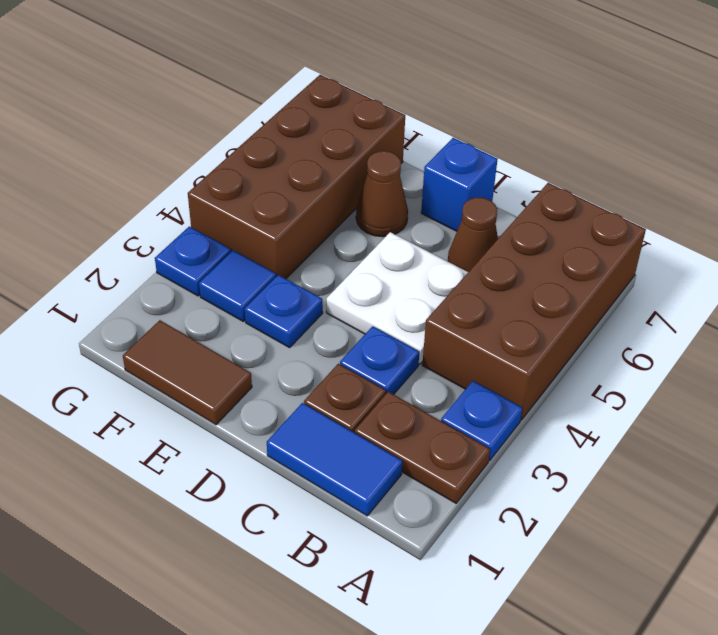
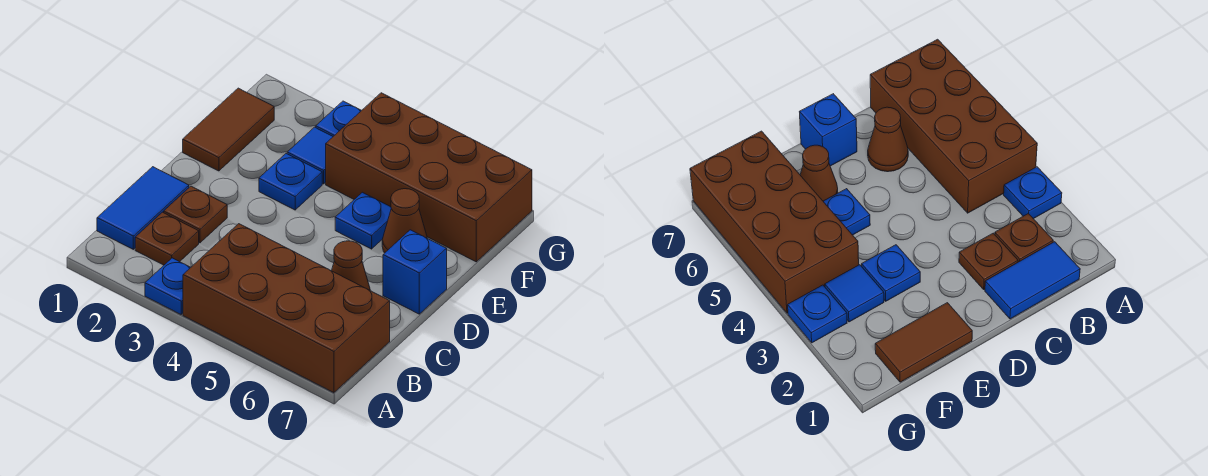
brown 1x2 plate [355,392,490,503] -> brown 1x1 plate [135,212,199,265]
blue 1x1 plate [340,326,419,395] -> blue 1x1 plate moved to [335,192,391,249]
white 2x2 plate [326,232,468,364] -> none

